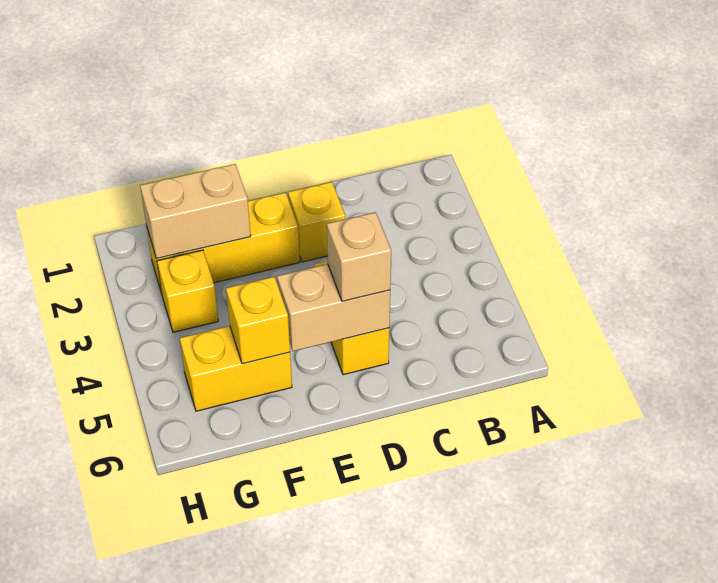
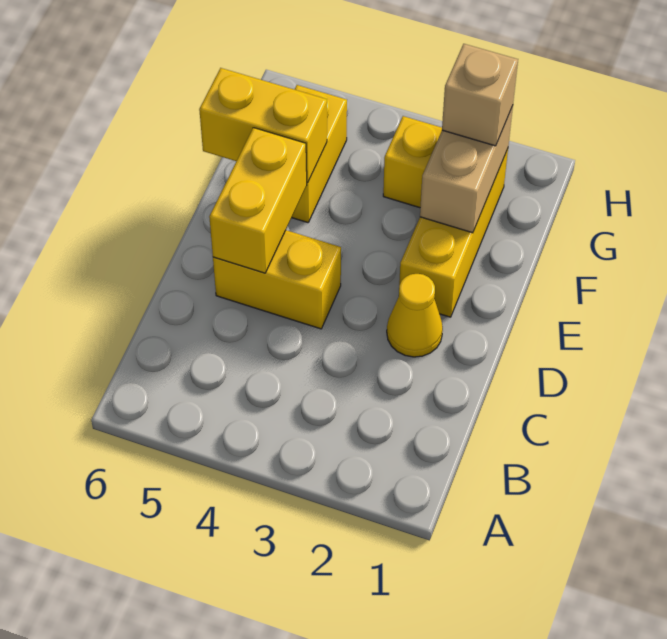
yellow 1x1 brick [288,182,345,262] -> yellow 1x1 cone [387,274,443,357]
tan 1x2 brick [277,264,390,351] -> yellow 1x2 brick [209,128,307,273]
tan 1x1 brick [327,212,391,301] -> tan 1x1 brick moved to [442,44,518,146]
yellow 1x1 brick [226,277,290,364] -> yellow 1x2 brick [199,68,327,183]

